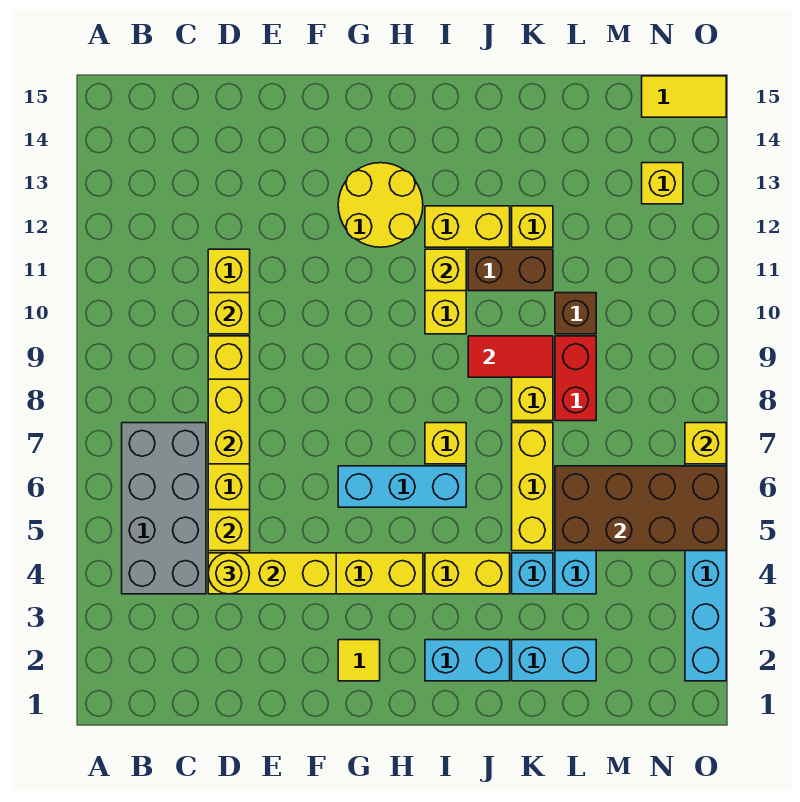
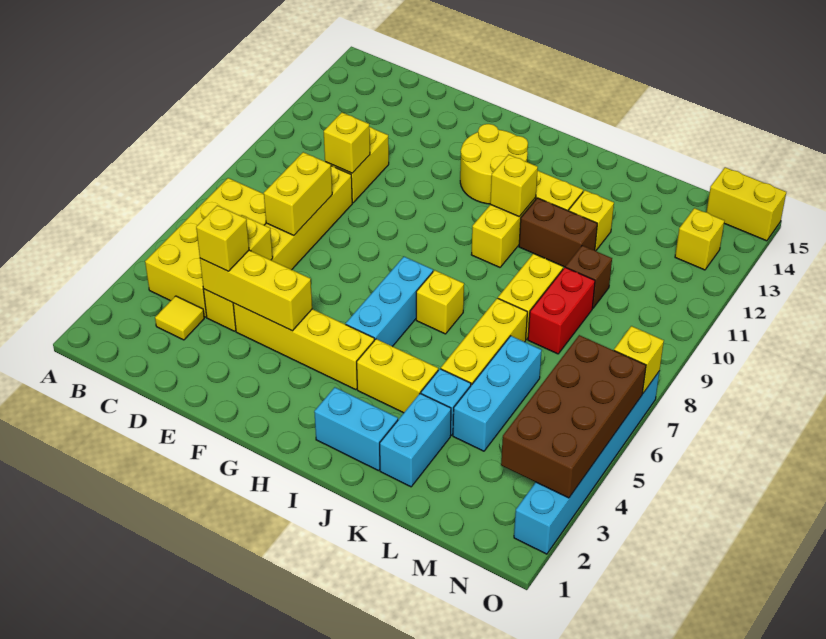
grey 2x4 brick [122,423,206,594] -> yellow 2x4 brick [145,178,266,317]
yellow 1x1 round brick [208,553,249,594] -> yellow 1x1 brick [196,205,249,271]
yellow 1x1 tile [338,640,380,681] -> yellow 1x1 tile moved to [155,296,204,340]
cyan 1x3 brick [338,466,466,507] -> cyan 1x3 brick turned to [346,257,433,346]
red 1x2 tile [468,336,553,377] -> none
cyan 1x2 brick [512,640,596,681] -> cyan 1x2 brick turned to [380,393,451,487]
brown 2x4 brick [555,466,726,551] -> brown 2x4 brick turned to [501,335,646,498]
yellow 1x2 tile [642,76,726,117] -> yellow 1x2 brick [707,167,786,241]

